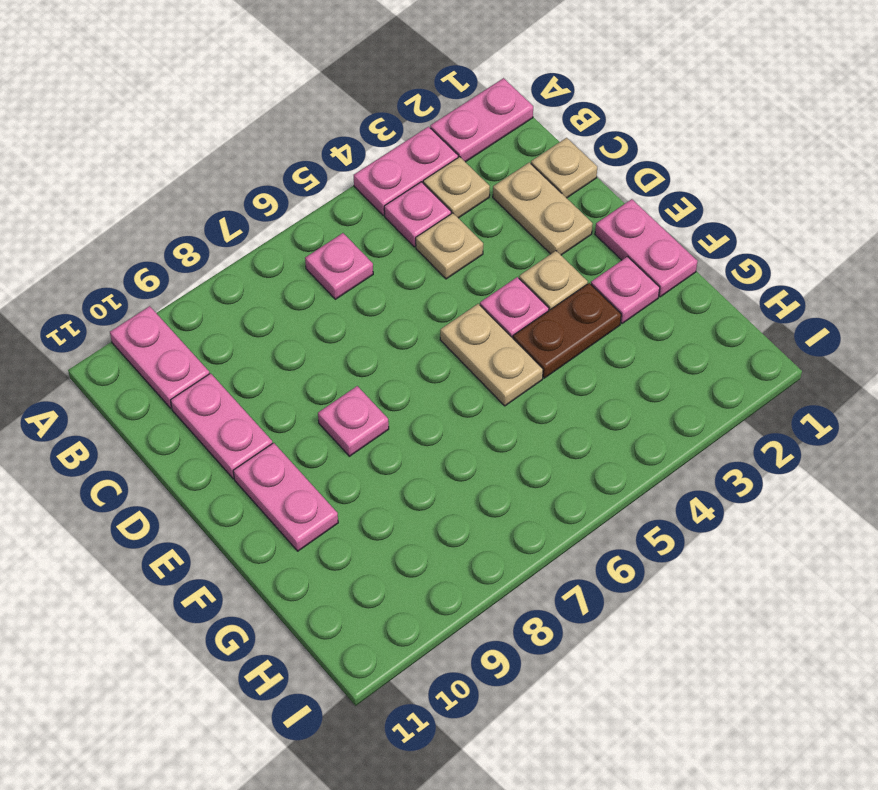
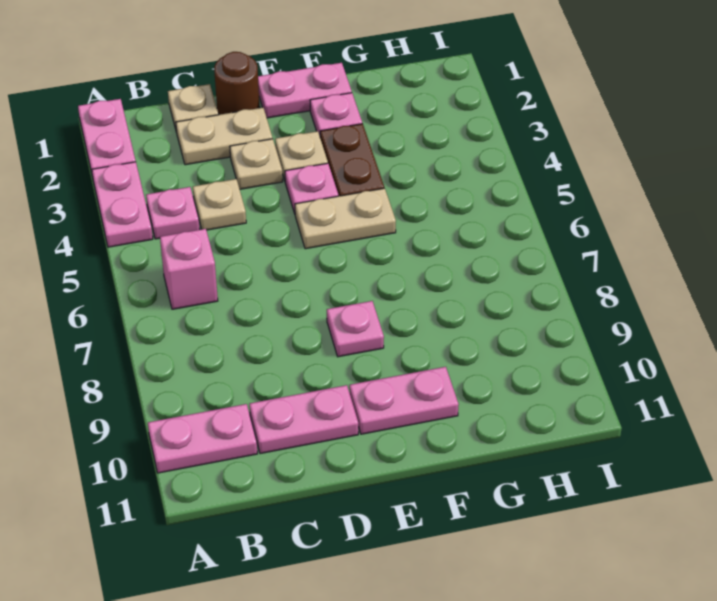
tan 1x1 plate [423,157,490,218] -> tan 1x1 plate moved to [230,139,283,189]
pink 1x1 plate [305,233,373,299] -> pink 1x1 brick [160,229,218,309]
none -> brown 1x1 round brick [214,52,260,115]

